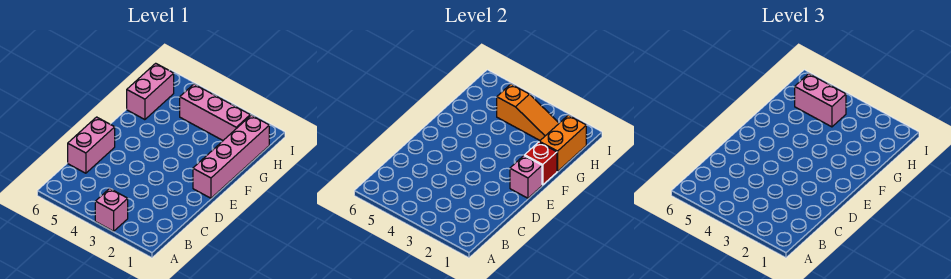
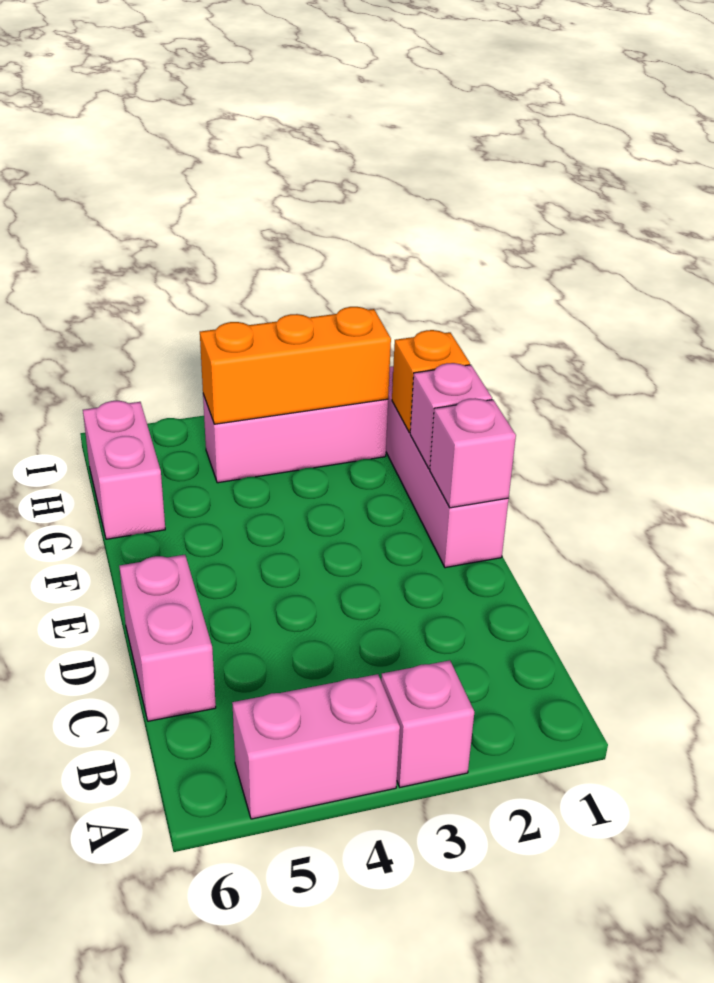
red 1x1 brick [524,142,557,185] -> pink 1x1 brick [410,363,492,469]
orange 1x2 brick [540,115,586,171] -> orange 1x1 brick [392,330,470,433]
orange 1x3 slope [497,84,559,140] -> orange 1x3 brick [200,307,391,424]
pink 1x2 brick [795,74,846,127] -> pink 1x2 brick moved to [232,674,400,819]

